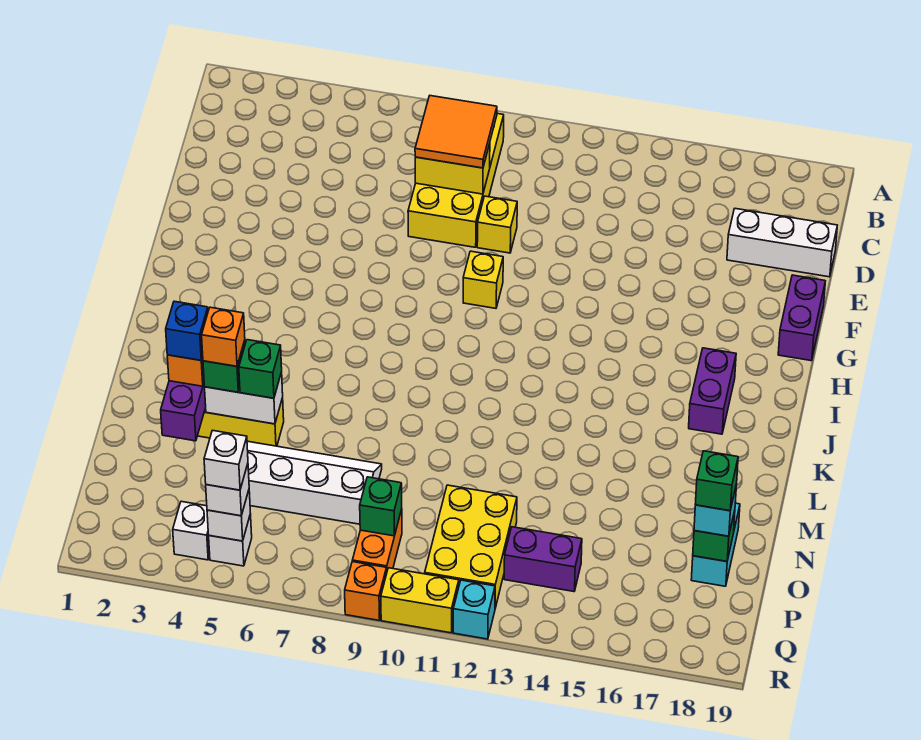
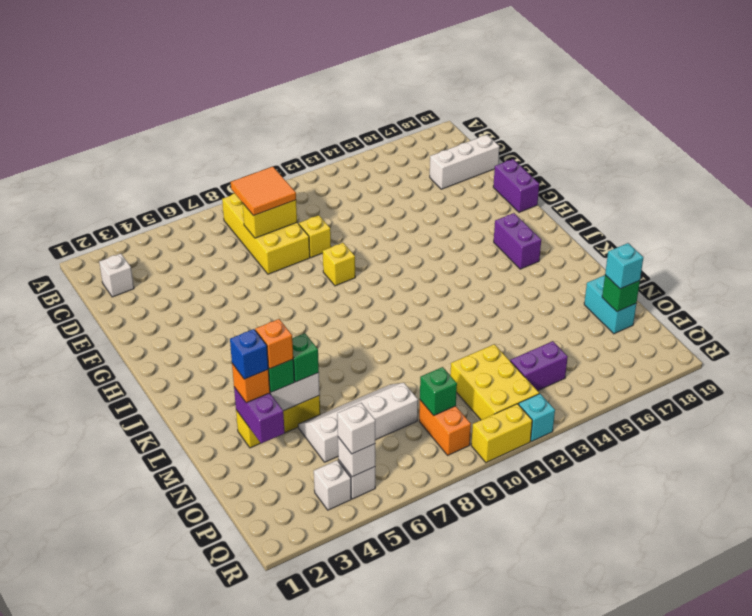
green 1x1 brick [695,451,738,511] -> none
white 1x1 brick [204,430,248,490] -> white 1x1 brick moved to [99,254,134,297]
orange 1x1 brick [345,562,387,620] -> none

